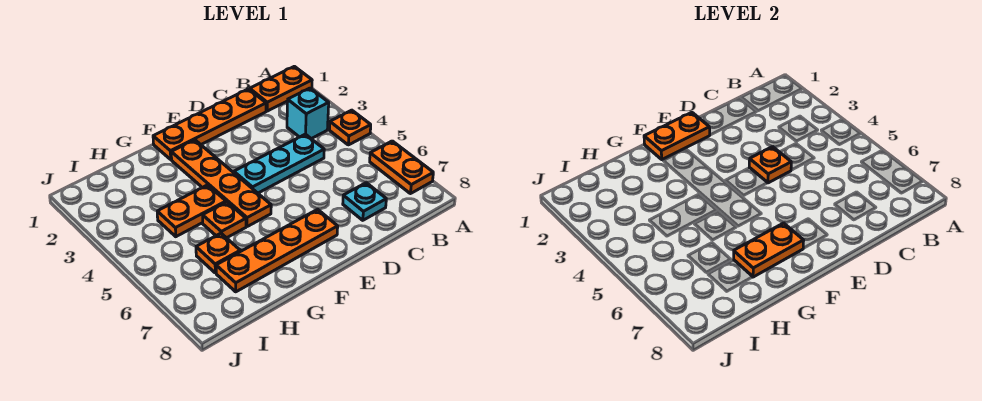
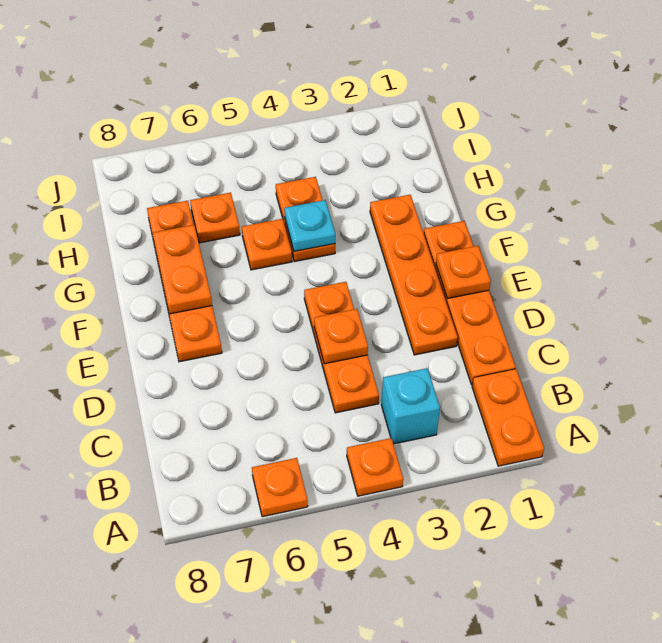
orange 1x2 plate [370,141,433,194] -> orange 1x1 plate [252,458,308,517]
cyan 1x3 plate [234,134,324,193] -> orange 1x3 plate [304,282,379,413]
cyan 1x1 plate [343,183,386,220] -> cyan 1x1 plate moved to [284,200,335,251]
orange 1x2 plate [644,112,710,159] -> orange 1x1 plate [436,246,491,299]
orange 1x4 plate [171,140,271,227] -> orange 1x4 plate turned to [370,195,458,355]

